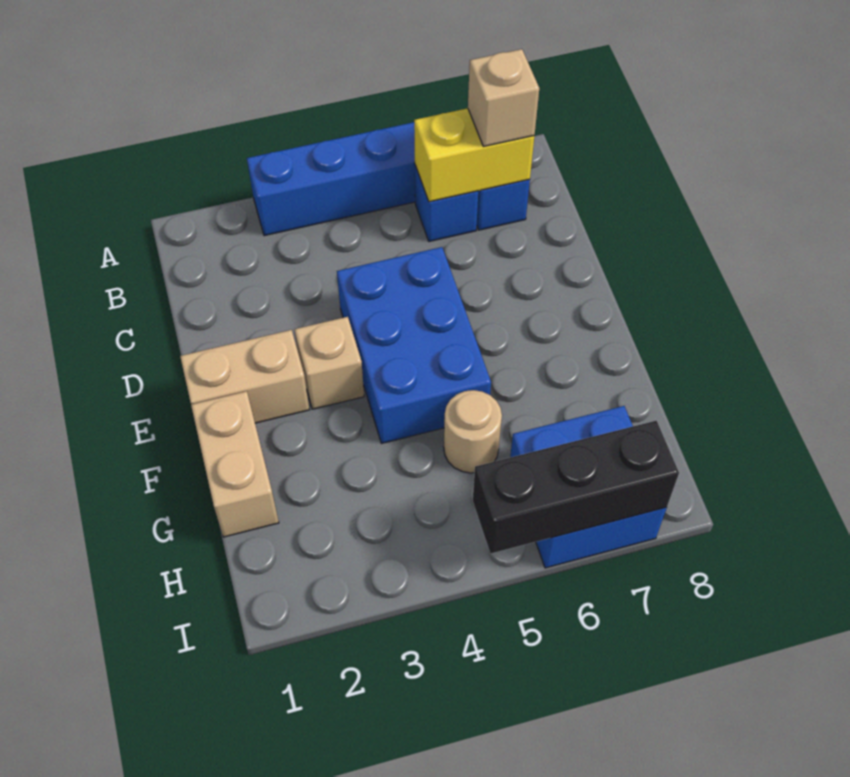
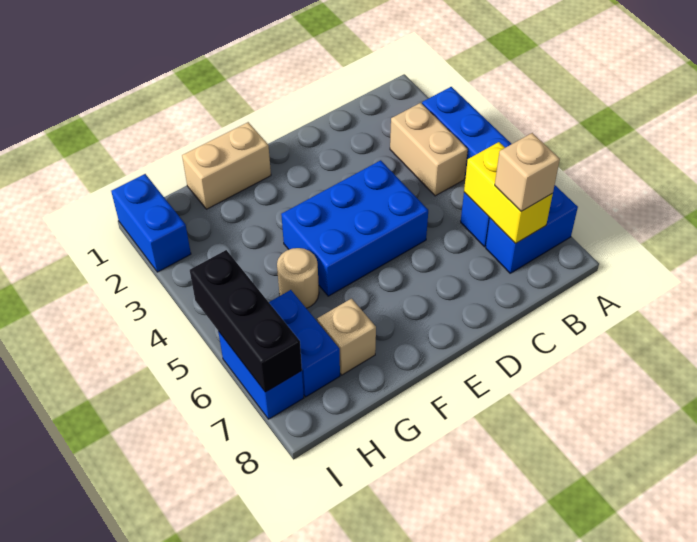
tan 1x2 brick [180,330,309,423] -> tan 1x2 brick moved to [390,103,468,196]
tan 1x1 brick [294,317,364,409] -> tan 1x1 brick moved to [317,299,376,375]
none -> blue 1x2 brick [111,174,191,272]

